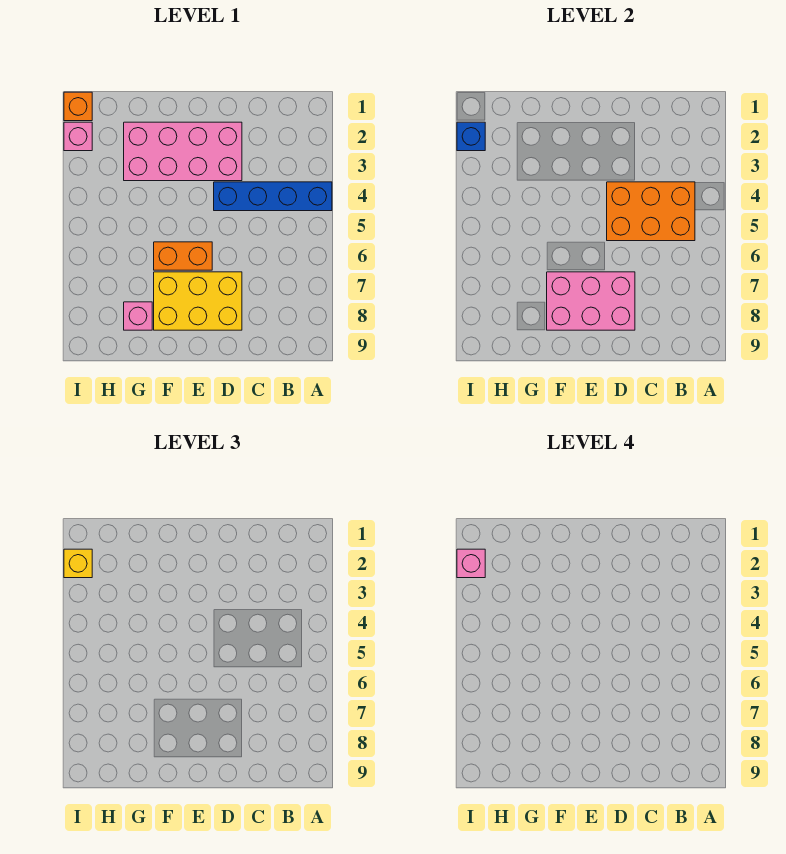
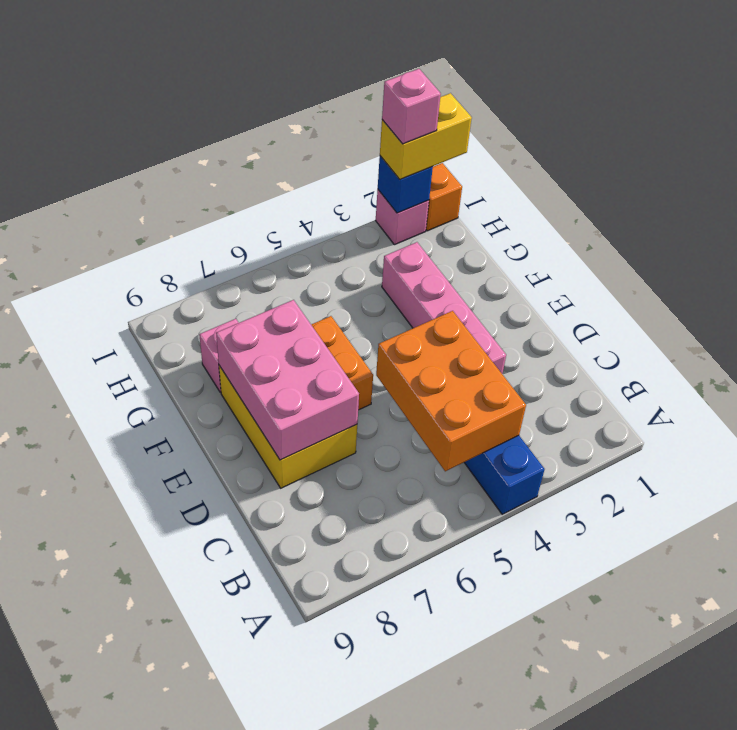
pink 2x4 brick [124,122,242,181] -> pink 1x4 brick [382,242,506,374]
yellow 1x1 brick [64,549,92,578] -> yellow 1x2 brick [380,93,472,179]

